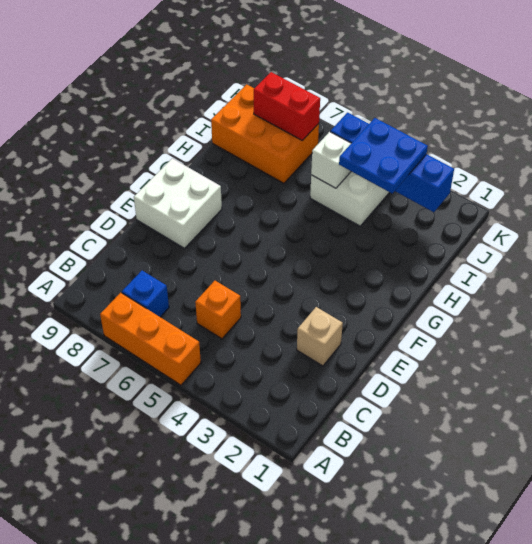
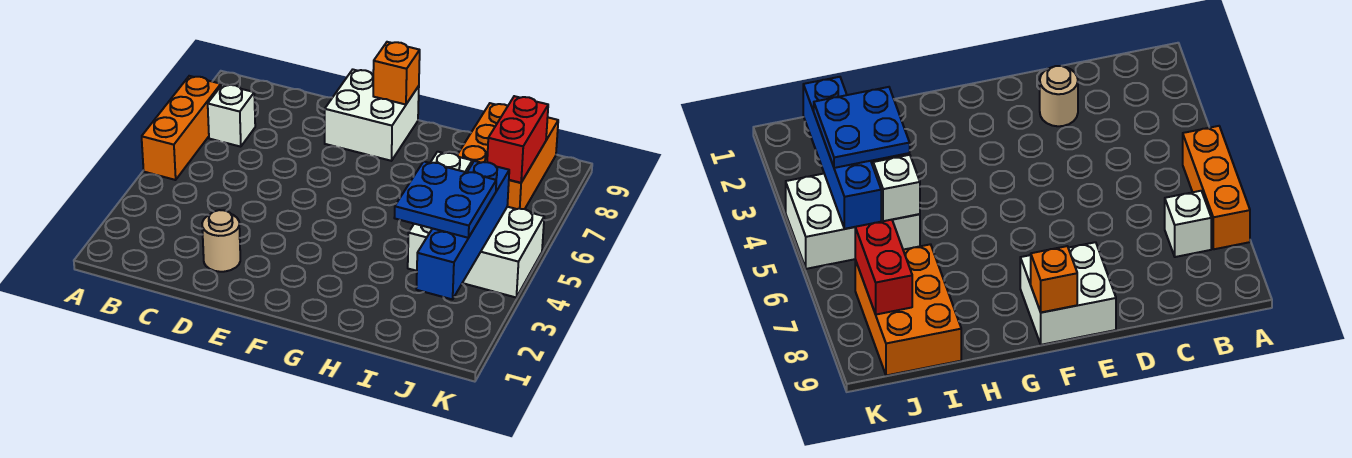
blue 1x1 brick [122,271,169,317] -> white 1x1 brick [208,84,255,147]
orange 1x1 brick [195,281,241,339] -> orange 1x1 brick moved to [373,42,420,105]
tan 1x1 brick [297,307,343,366] -> tan 1x1 round brick [202,210,240,272]

